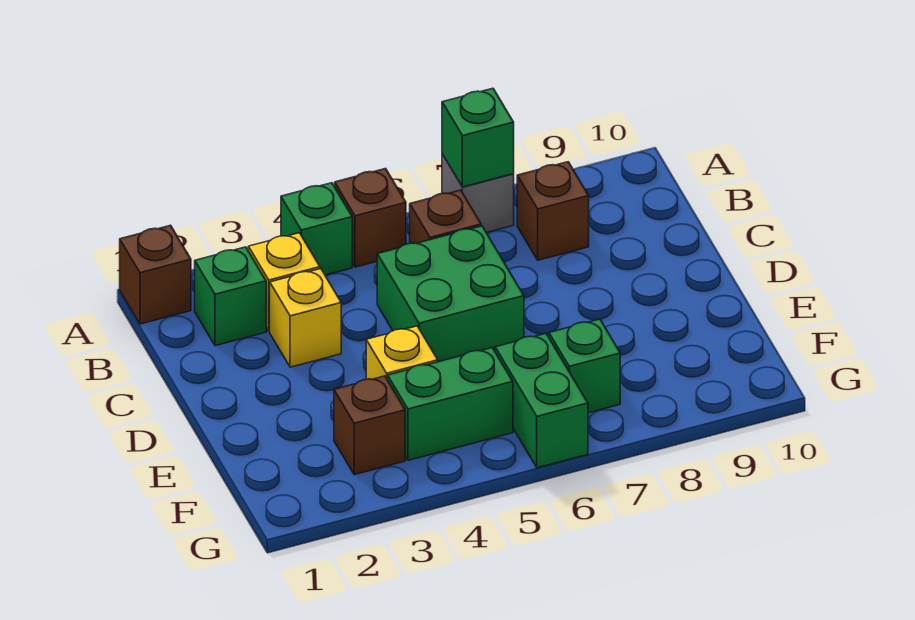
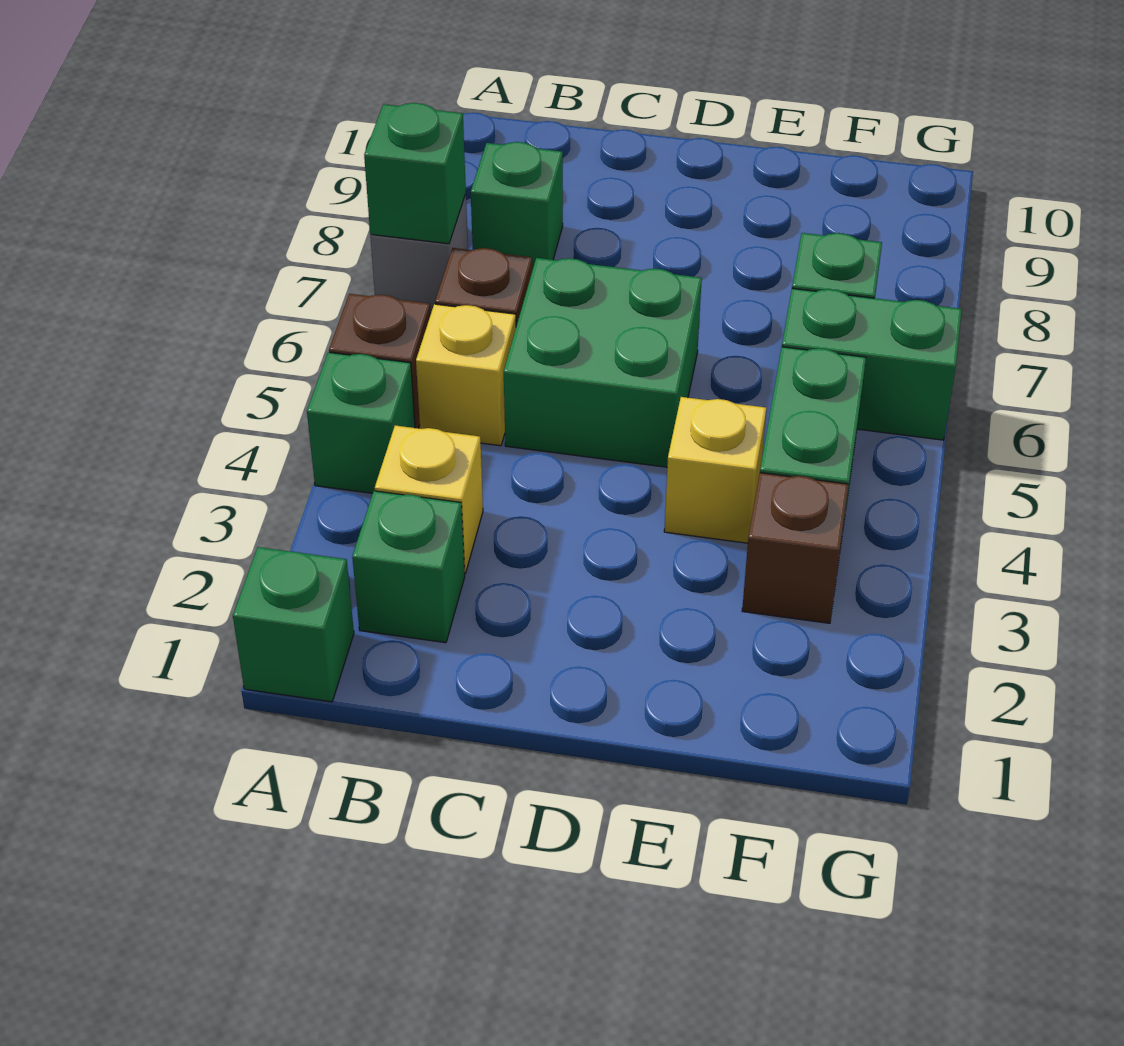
brown 1x1 brick [120,225,191,324] -> green 1x1 brick [233,547,354,702]
brown 1x1 brick [517,162,589,260] -> green 1x1 brick [471,142,563,270]
yellow 1x1 brick [270,269,341,367] -> yellow 1x1 brick moved to [416,304,516,446]

